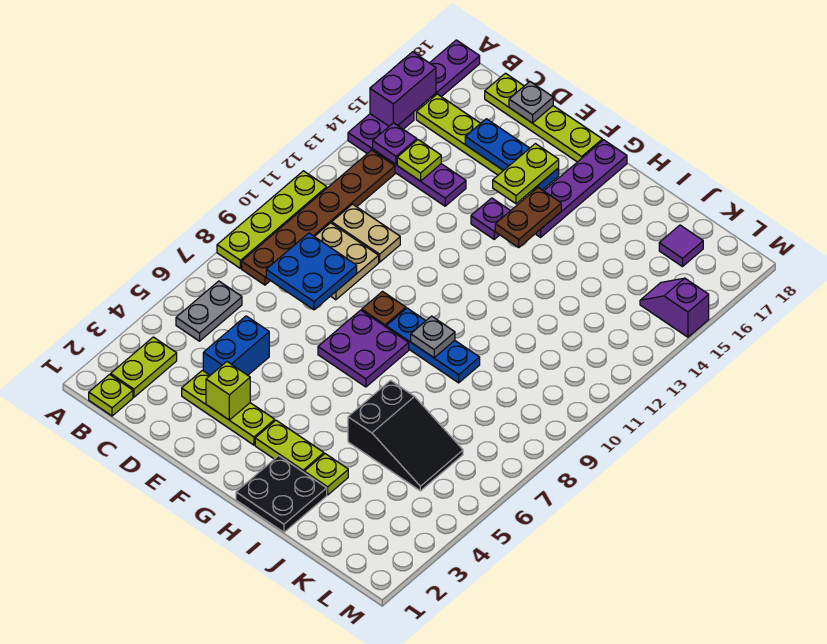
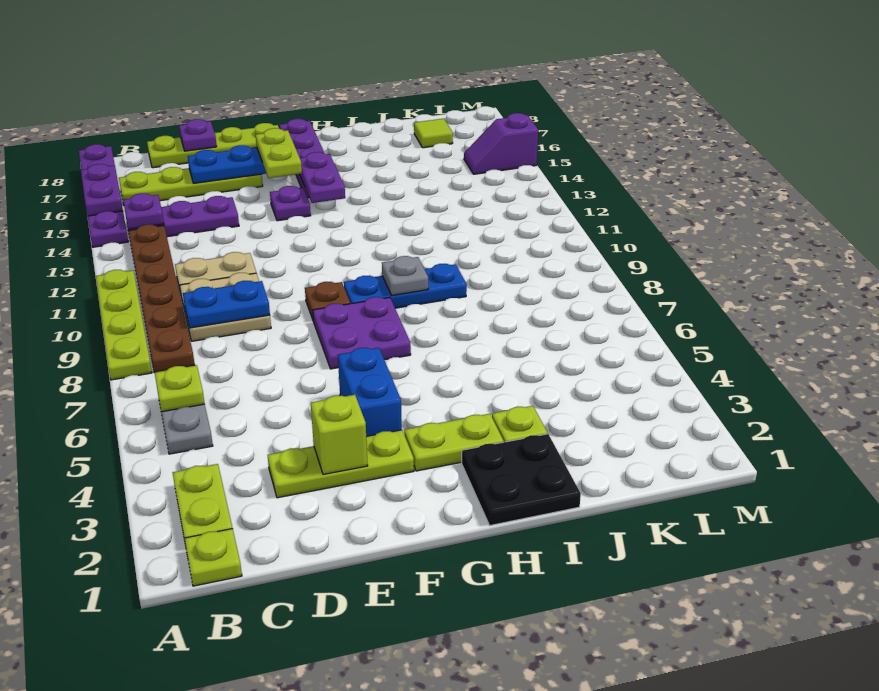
purple 1x2 brick [370,52,436,126] -> purple 1x2 plate [81,164,123,216]
blue 2x2 plate [266,233,357,310] -> blue 1x2 plate [183,281,270,328]
lime 1x1 plate [397,140,441,181] -> lime 1x1 plate moved to [155,365,205,412]
blue 1x2 brick [203,316,269,375] -> blue 1x2 brick moved to [338,347,402,436]
grey 1x1 plate [509,82,553,123] -> purple 1x1 plate [179,119,217,151]
brown 1x2 plate [495,188,561,247] -> purple 1x2 plate [300,152,345,203]
black 2x3 slope [348,380,463,491] -> none
purple 1x1 tile [659,225,703,267] -> lime 1x1 tile [414,119,453,148]

